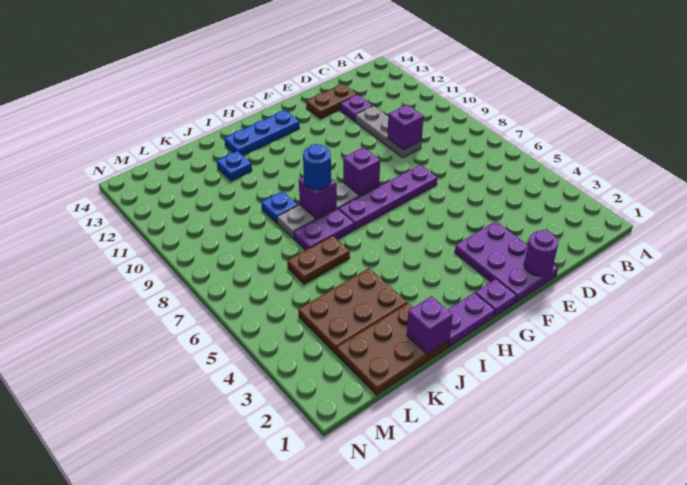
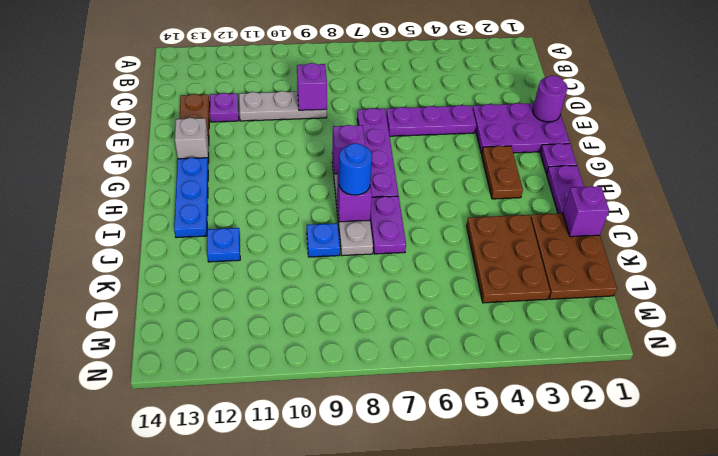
none -> purple 1x3 plate [386,105,476,136]
none -> grey 1x1 brick [175,118,209,163]
brown 1x2 plate [287,236,350,284] -> brown 1x2 plate moved to [482,146,523,199]

